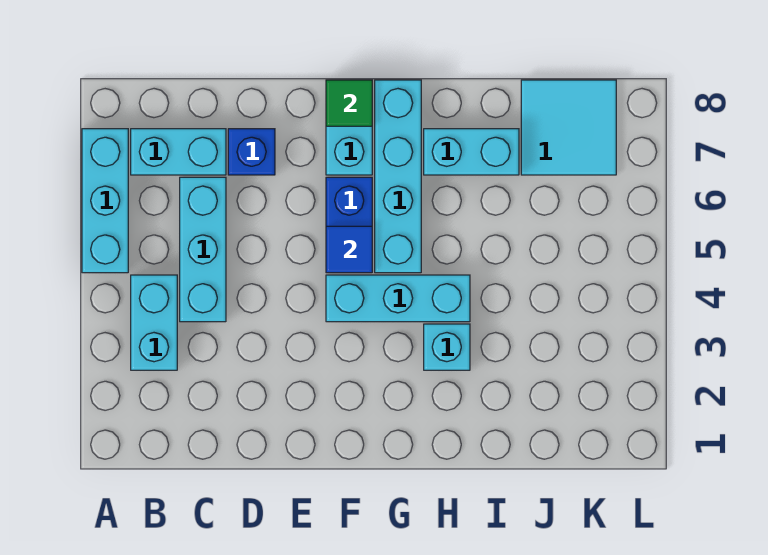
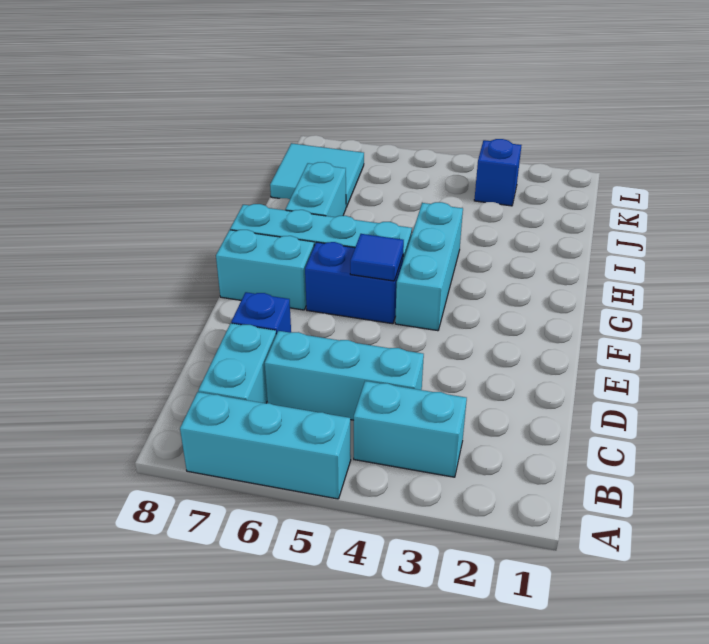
green 1x1 tile [326,80,372,126] -> none
cyan 1x1 brick [424,324,470,370] -> none
none -> blue 1x1 brick [474,139,521,206]

